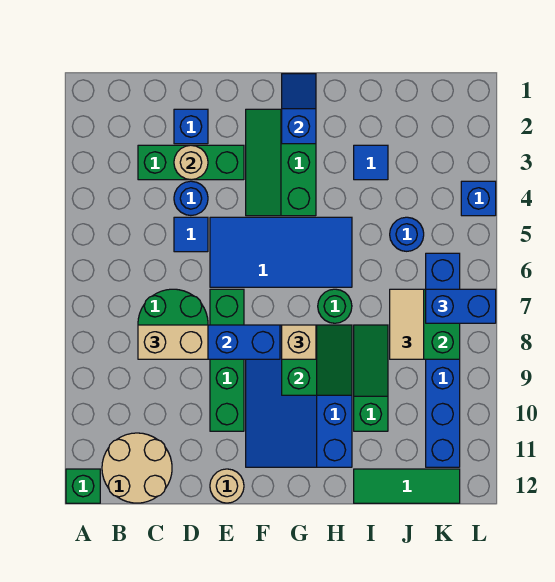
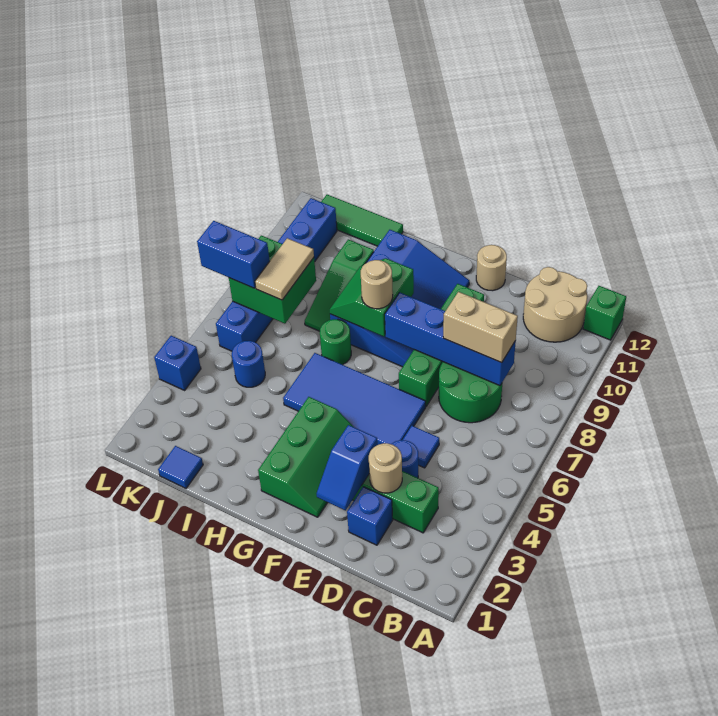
blue 1x2 slope [282,74,316,144] -> blue 1x2 slope moved to [317,425,377,510]
tan 1x1 brick [282,325,316,359] -> tan 1x1 round brick [361,260,393,309]
blue 1x1 tile [354,145,388,180] -> blue 1x1 tile moved to [158,446,203,488]

